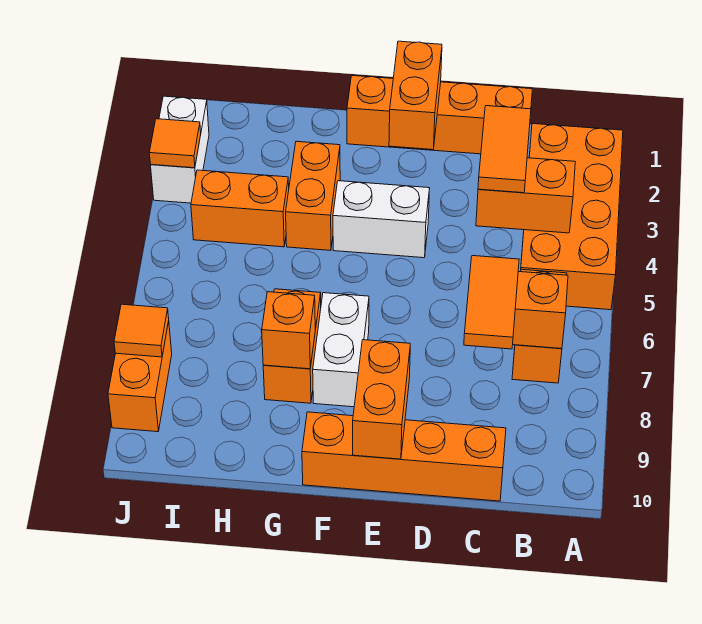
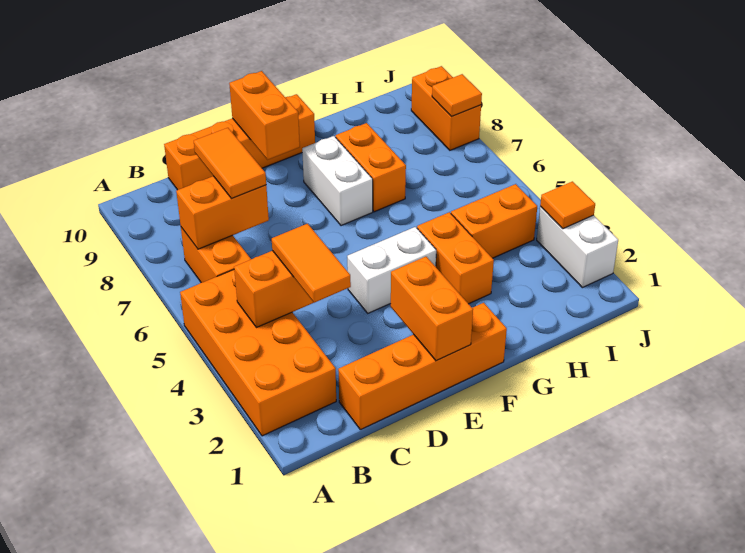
orange 1x1 brick [262,292,315,369] -> none

